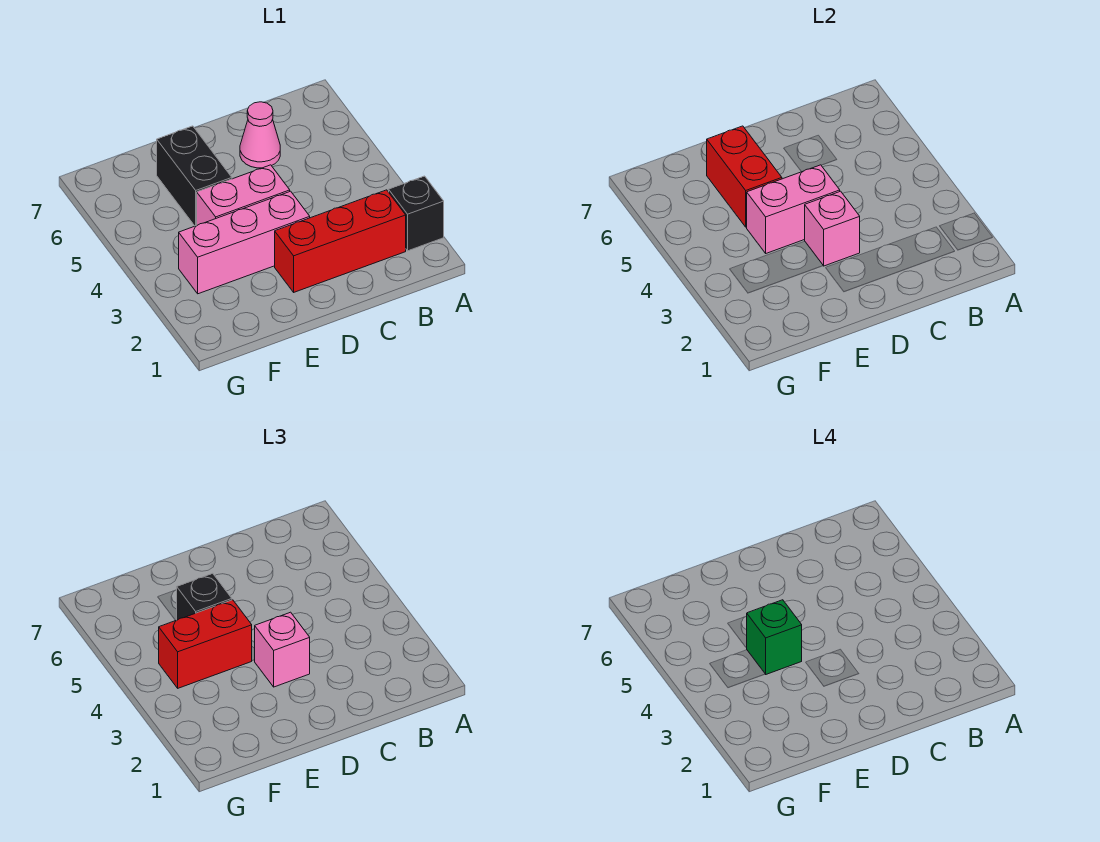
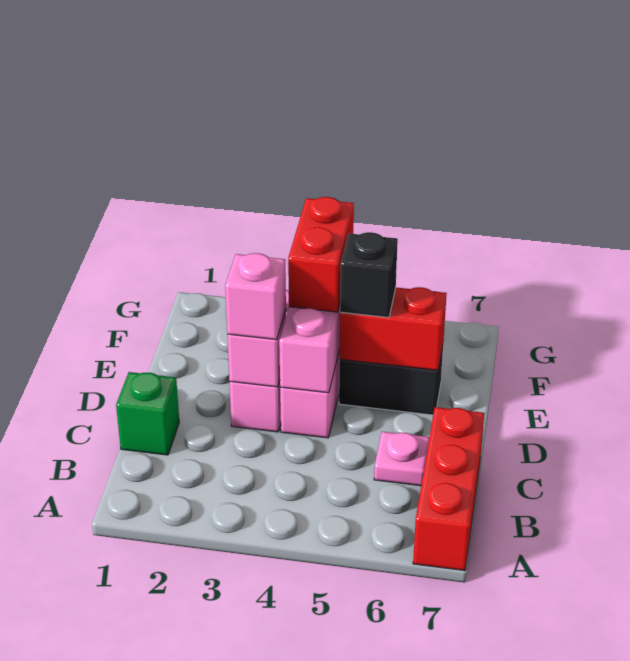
black 1x1 brick [389,176,444,251] -> none
red 1x3 brick [275,190,406,292] -> red 1x3 brick moved to [413,407,484,571]
pink 1x1 cone [240,102,280,168] -> pink 1x1 plate [374,432,429,486]
green 1x1 brick [747,600,802,674] -> green 1x1 brick moved to [116,372,179,455]

